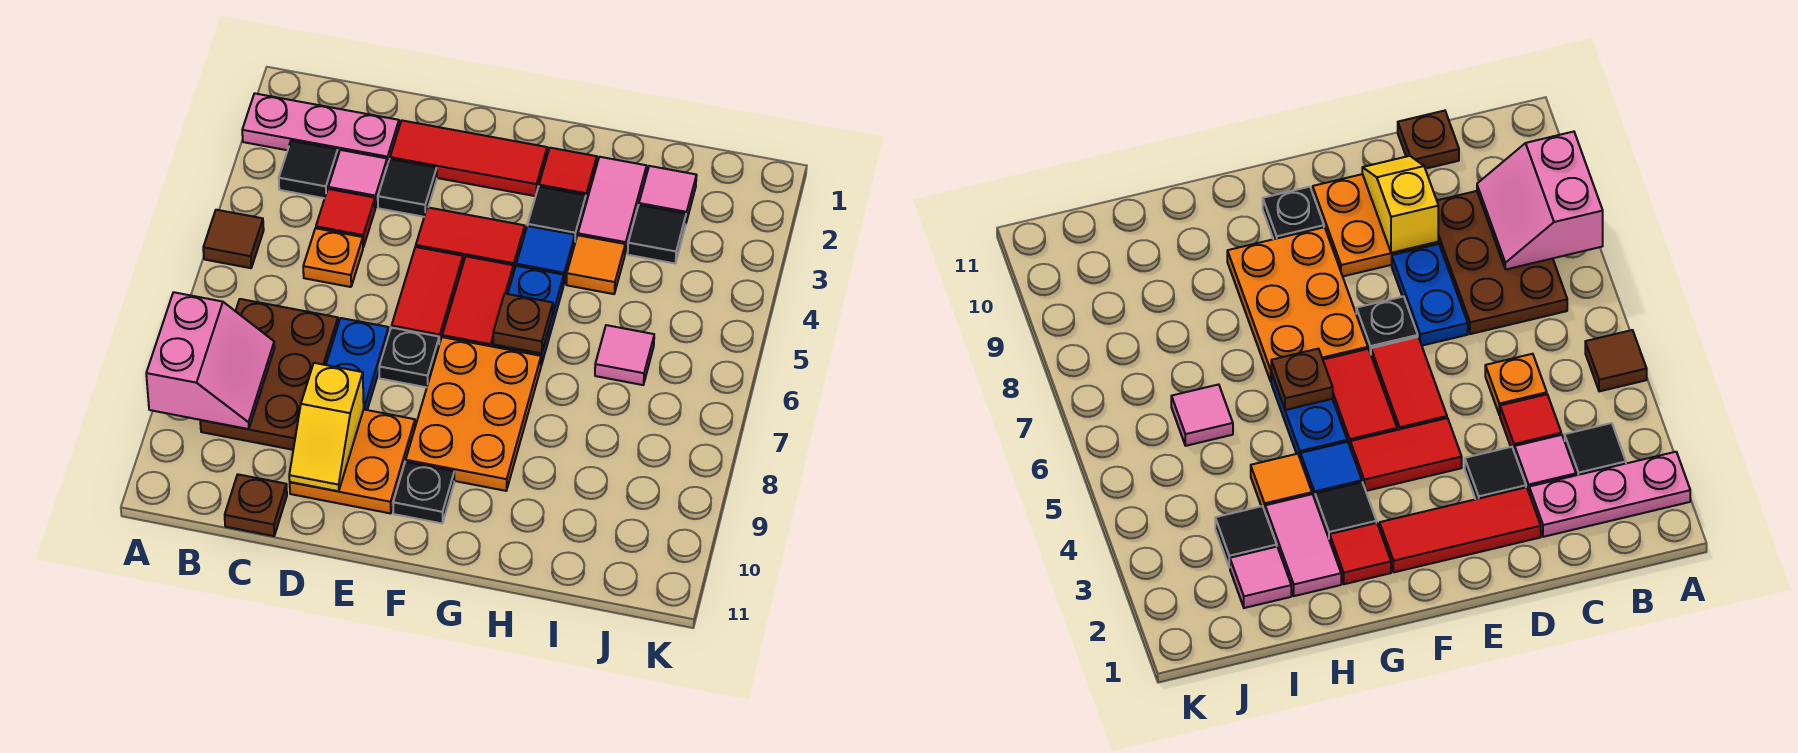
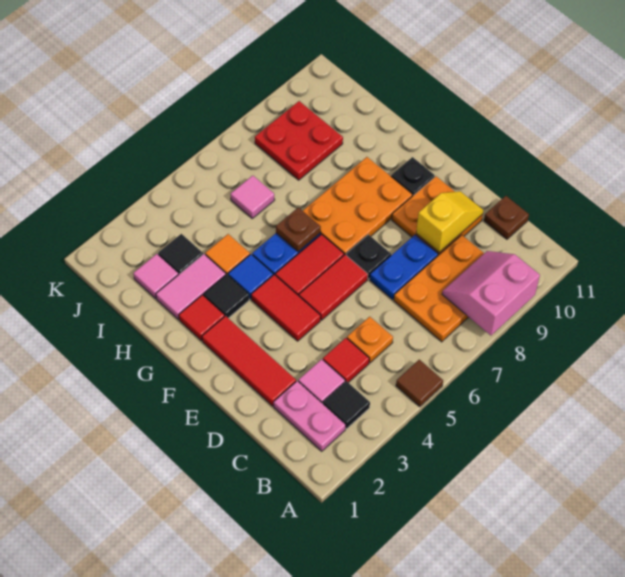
pink 1x3 plate [242,93,399,165] -> pink 1x2 plate [274,381,346,451]
brown 2x3 plate [200,299,338,450] -> orange 2x3 plate [394,235,484,342]
black 1x1 tile [378,159,437,217] -> none
none -> red 2x2 plate [255,101,343,180]

